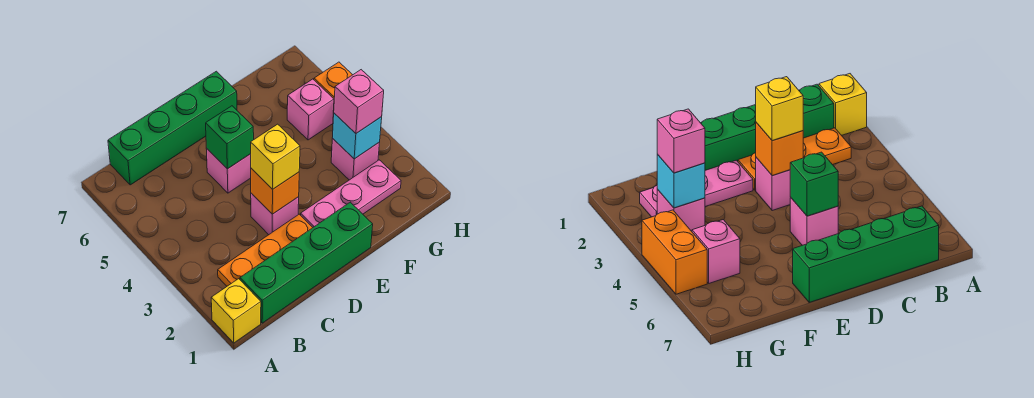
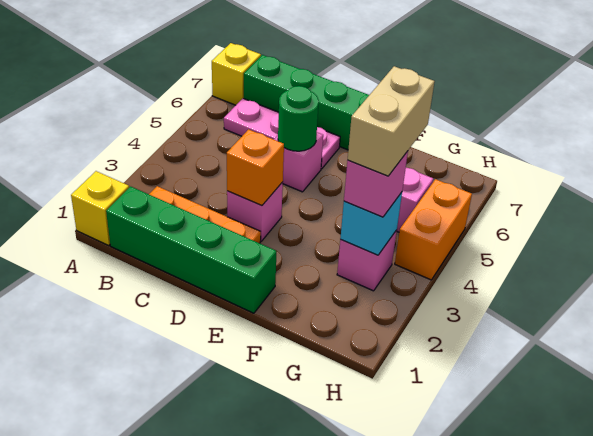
yellow 1x1 brick [251,124,300,189] -> yellow 1x1 brick moved to [212,43,261,105]
green 1x1 brick [206,106,254,169] -> green 1x1 round brick [278,86,319,151]
pink 1x3 plate [301,160,401,227] -> pink 1x3 plate moved to [224,98,340,169]
none -> tan 1x2 brick [348,66,435,176]

